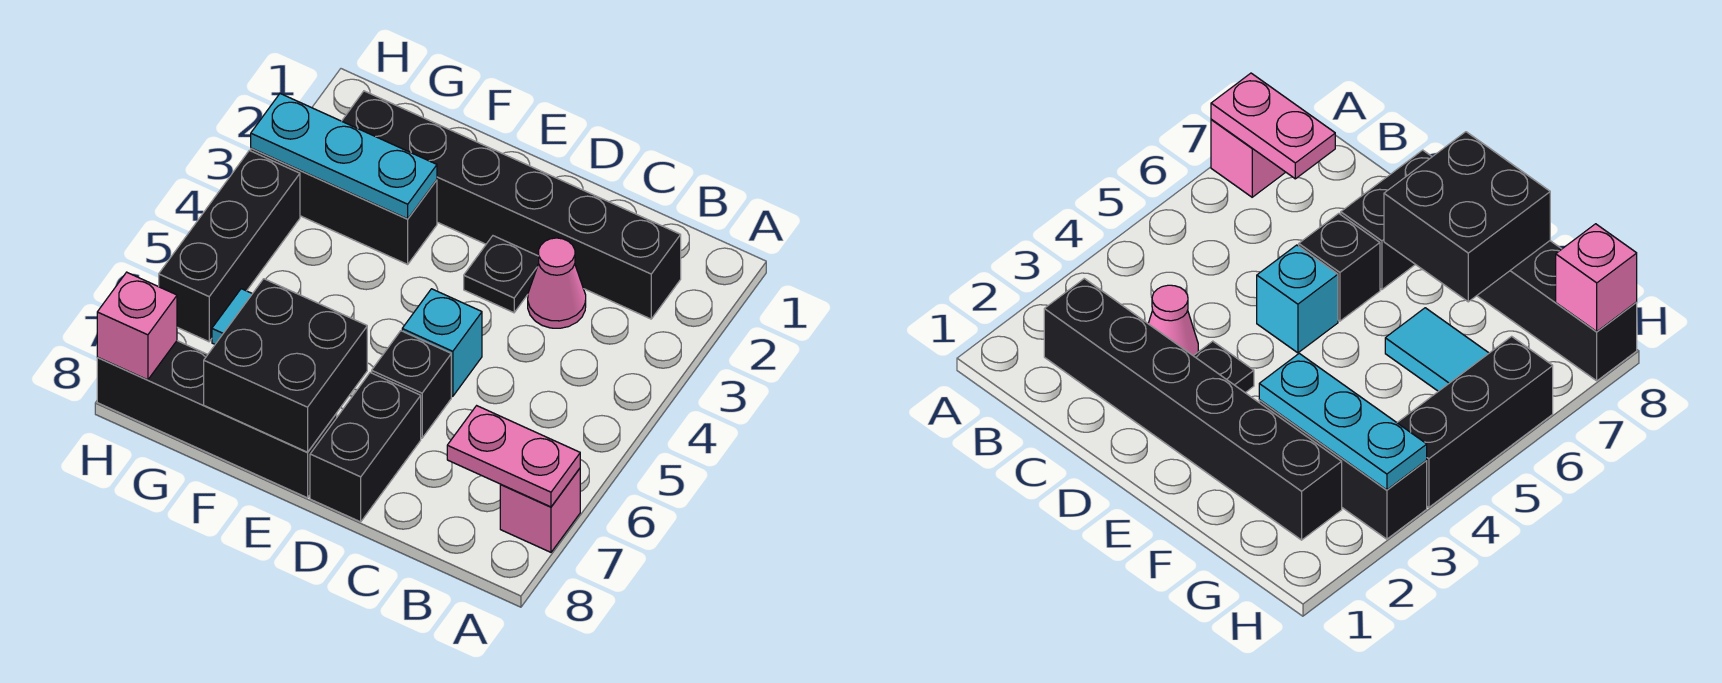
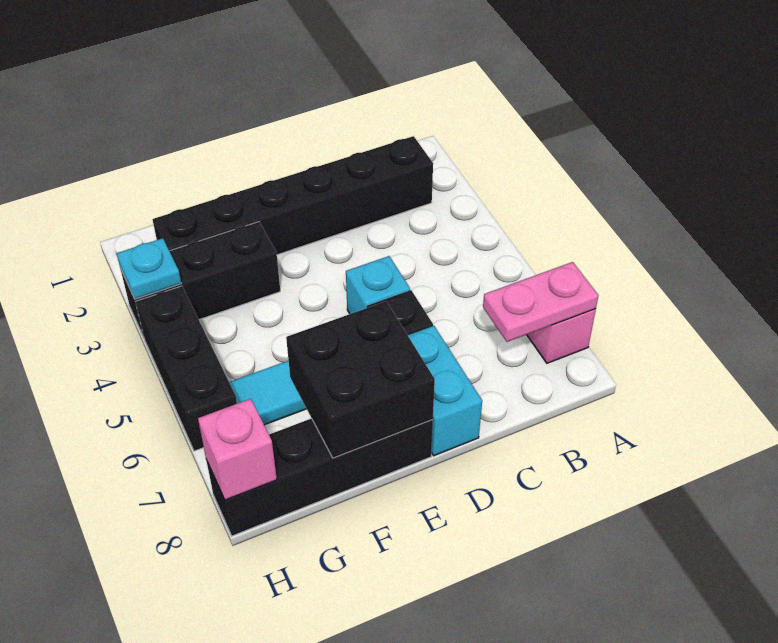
pink 1x1 cone [528,238,586,328] -> none
black 1x1 plate [464,236,539,313] -> none
black 1x2 brick [310,373,421,522] -> cyan 1x2 brick [408,326,482,456]
cyan 1x3 plate [251,94,437,219] -> cyan 1x1 plate [117,238,181,299]

